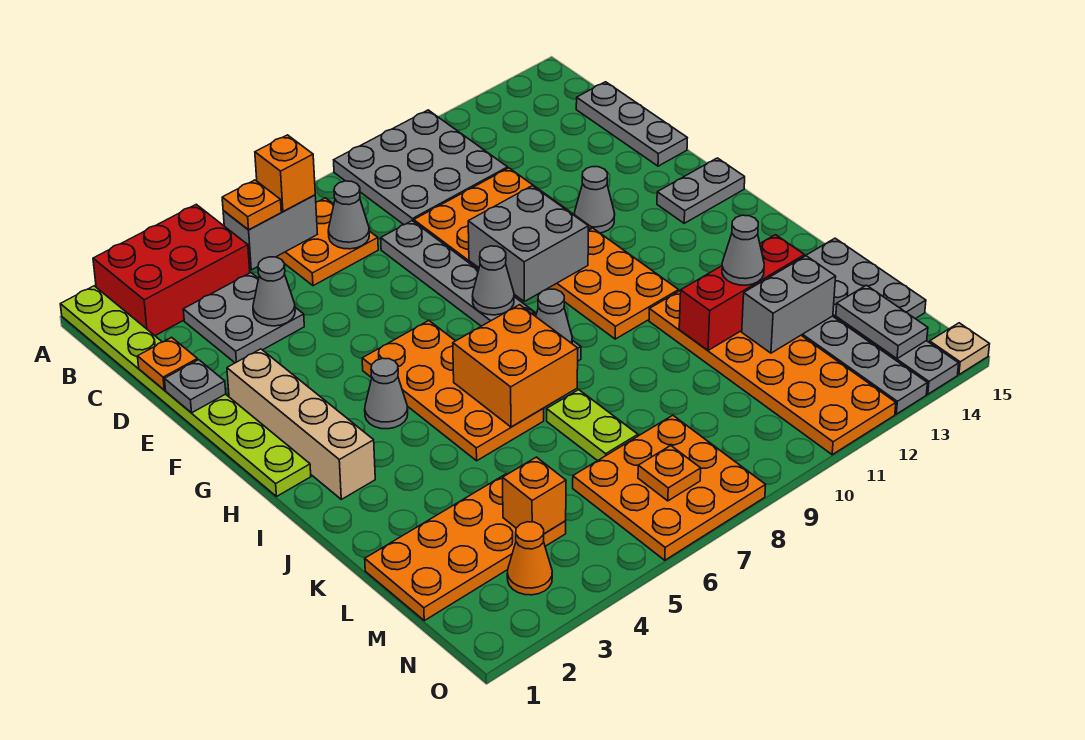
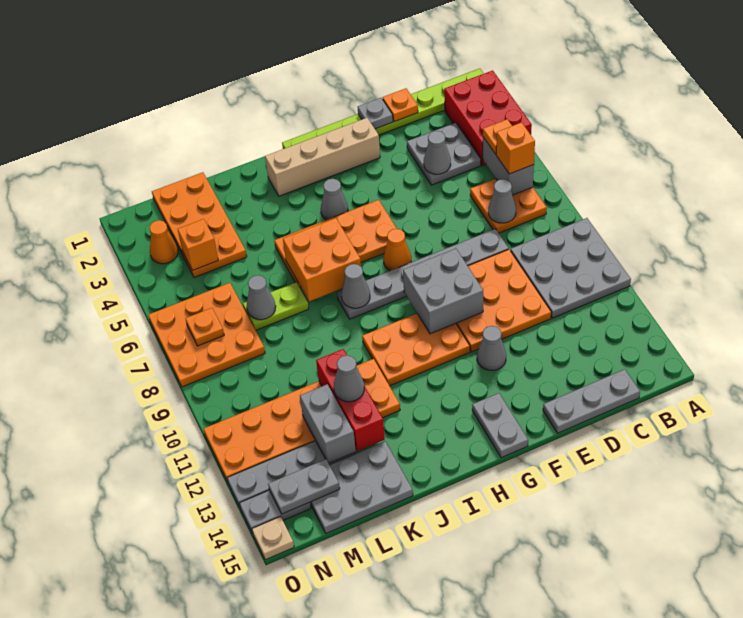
none -> orange 1x1 cone [383,229,411,271]
grey 1x1 cone [473,246,514,315] -> grey 1x1 cone moved to [246,275,276,320]

